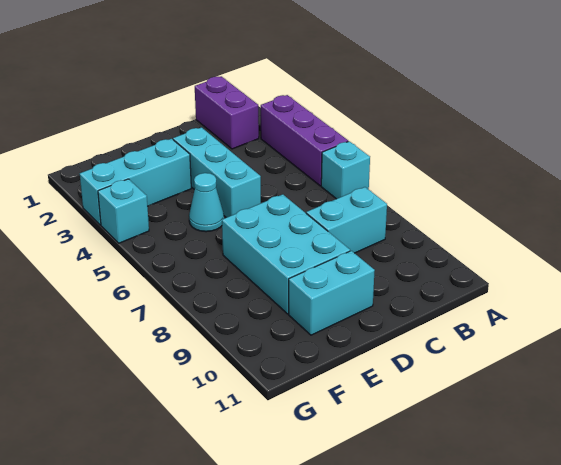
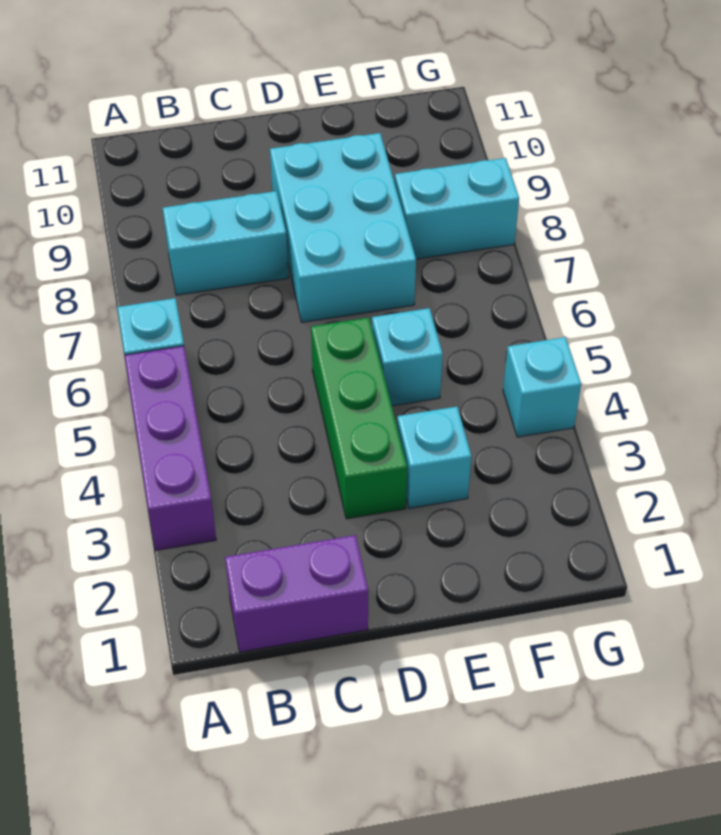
purple 1x2 brick [195,76,259,149] -> purple 1x2 brick turned to [225,535,368,652]
cyan 1x3 brick [173,127,261,218] -> green 1x3 brick [311,318,407,519]
cyan 1x2 brick [289,251,375,335] -> cyan 1x2 brick moved to [395,158,519,259]
cyan 1x3 brick [80,139,191,225] -> cyan 1x1 brick [397,407,471,508]
cyan 1x1 cone [189,173,224,232] -> cyan 1x1 brick [372,308,443,406]

